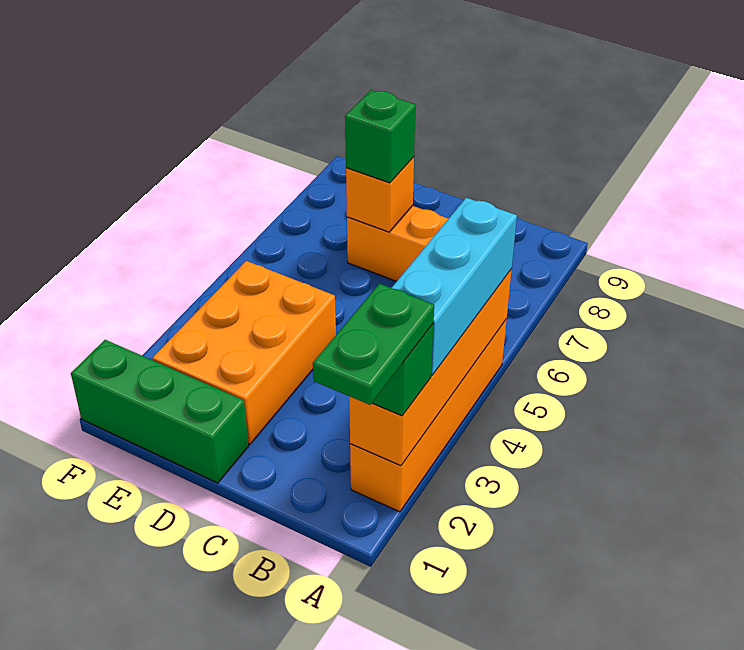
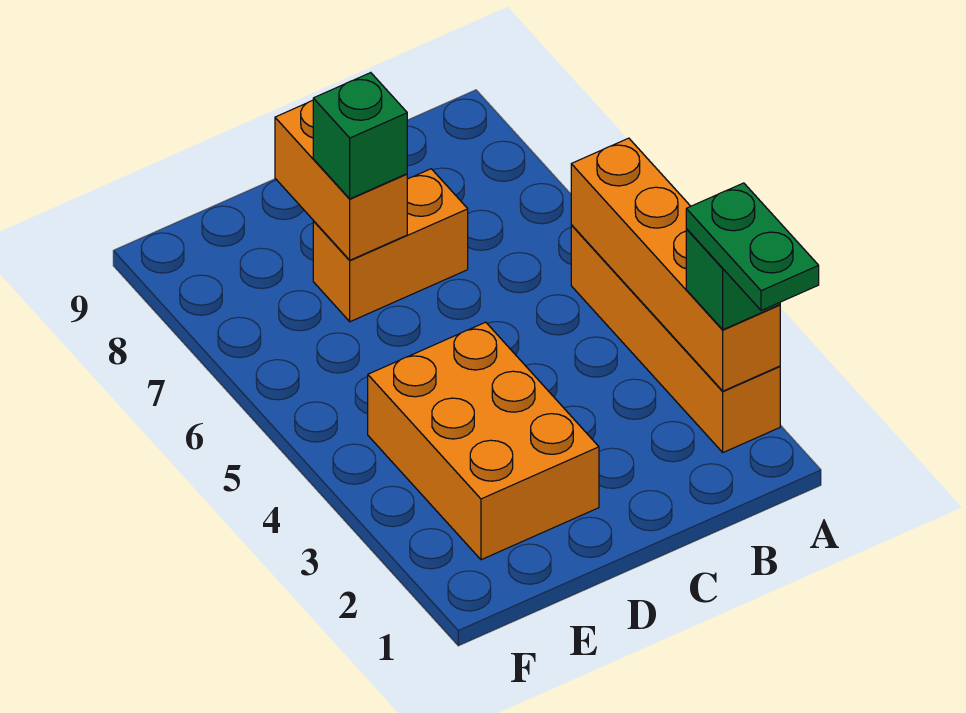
cyan 1x3 brick [392,198,517,375] -> none
green 1x3 brick [71,340,249,483] -> none
orange 1x1 brick [346,157,414,232] -> orange 1x2 brick [275,100,407,260]

